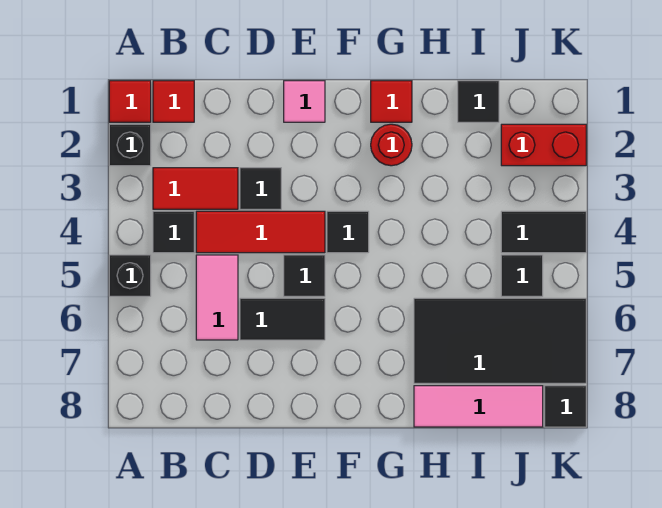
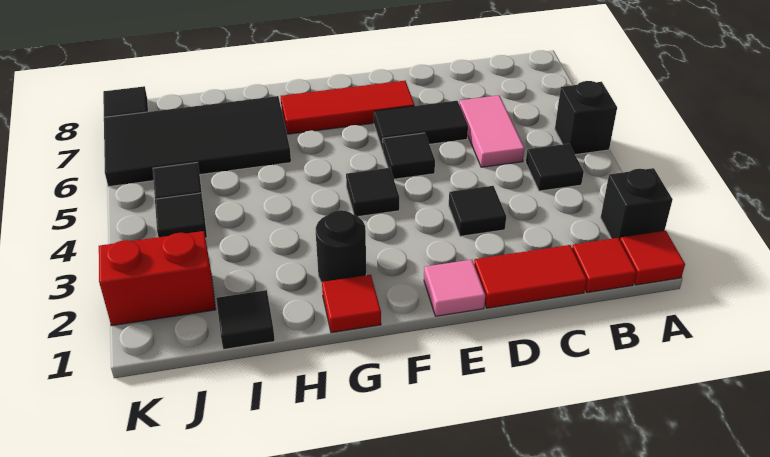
red 1x2 tile [153,168,238,209] -> red 1x2 tile moved to [474,245,587,308]
red 1x3 tile [196,211,325,253] -> red 1x3 tile moved to [281,81,414,134]
red 1x1 round brick [371,124,412,166] -> black 1x1 round brick [316,210,366,282]
pink 1x3 tile [414,386,543,427] -> none
black 1x2 tile [501,211,586,253] -> black 1x1 tile [155,193,207,238]

